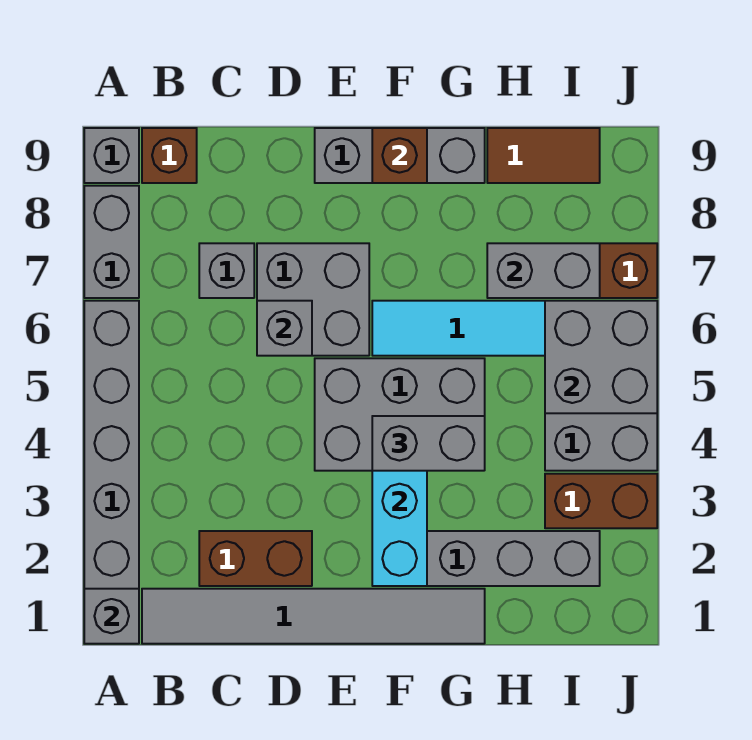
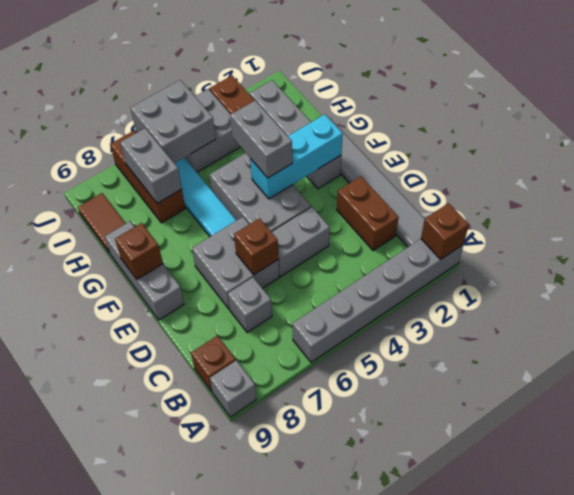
grey 1x1 brick [84,589,139,644] -> brown 1x1 brick [421,203,469,259]
grey 1x2 brick [84,186,139,298] -> grey 1x2 brick moved to [272,207,330,277]
grey 1x1 brick [257,301,312,356] -> brown 1x1 brick [234,218,279,275]

